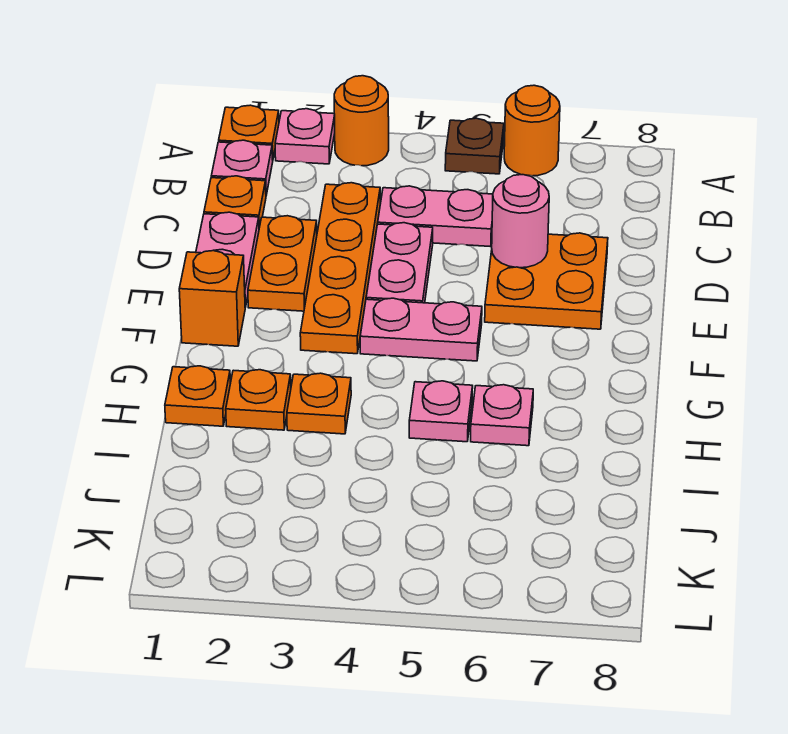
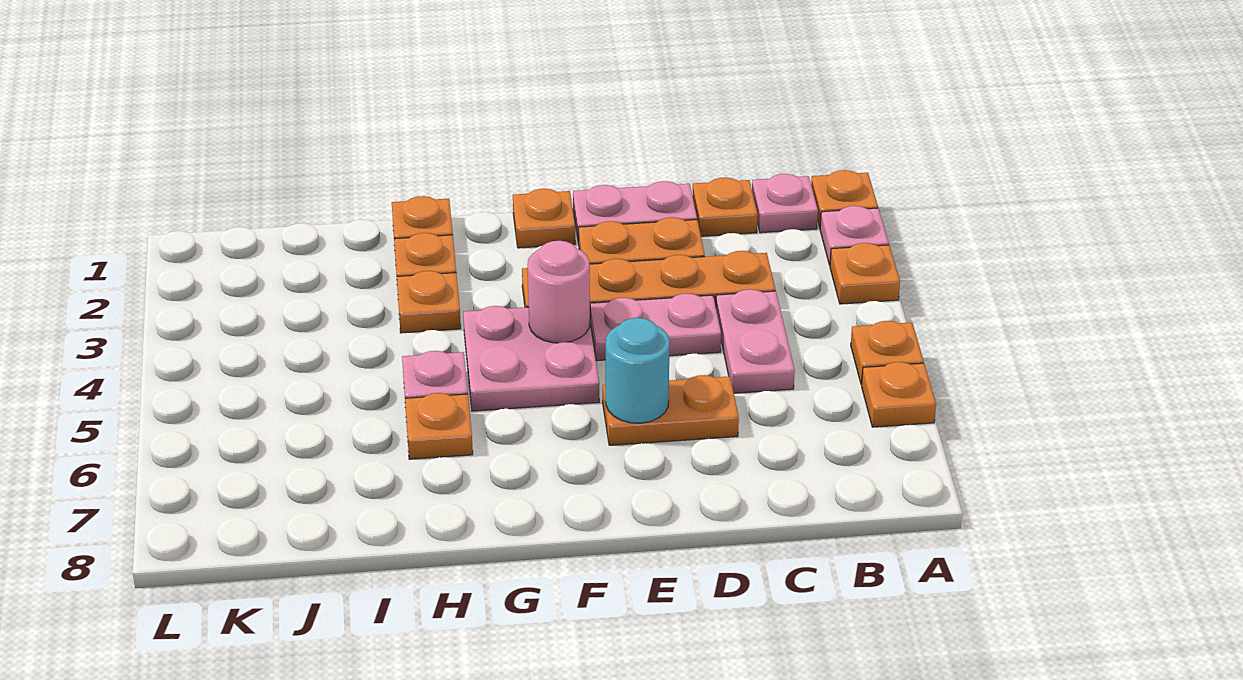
orange 1x1 round brick [334,76,389,166] -> orange 1x1 plate [830,243,900,304]
brown 1x1 plate [445,118,504,174] -> orange 1x1 plate [851,321,924,385]
orange 1x1 round brick [504,85,560,176] -> orange 1x1 plate [862,362,936,427]
orange 2x2 plate [485,233,608,329] -> orange 1x2 plate [603,375,739,445]
pink 1x1 round brick [492,175,549,268] -> pink 1x1 round brick moved to [528,241,590,343]
none -> cyan 1x1 round brick [606,318,670,423]
orange 1x1 brick [179,251,245,346] -> orange 1x1 plate [513,189,576,248]
pink 1x2 plate [360,298,482,361] -> pink 2x2 plate [463,306,599,411]
pink 1x1 plate [471,385,533,446] -> orange 1x1 plate [405,393,473,459]

